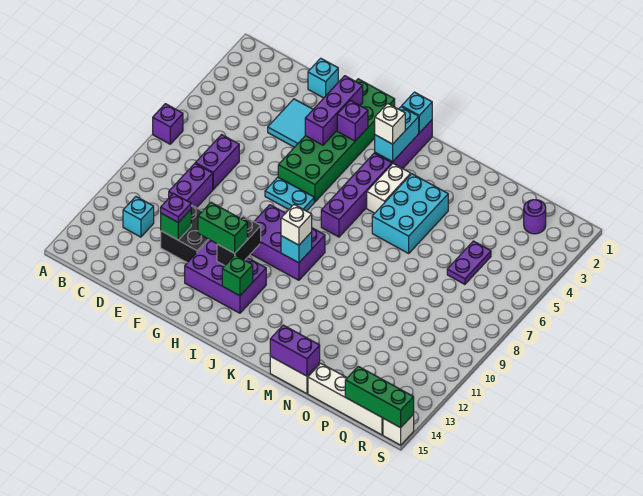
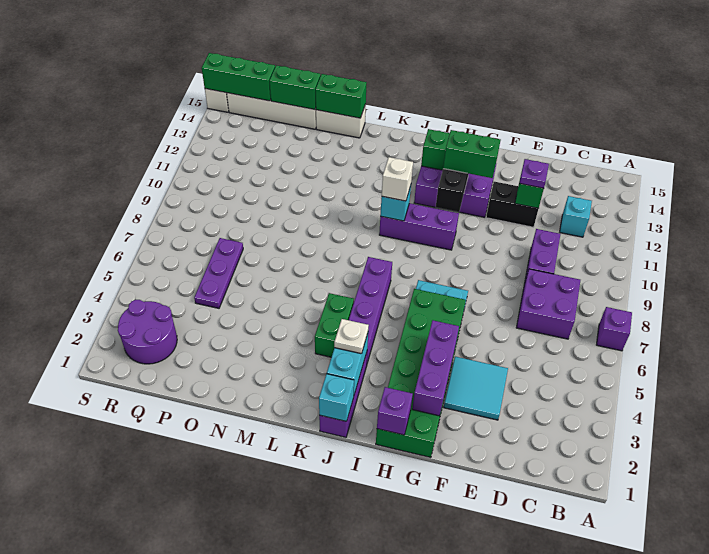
purple 1x2 brick [195,135,239,190] -> purple 2x2 brick [516,269,580,339]
cyan 1x1 brick [308,58,338,98] -> none
black 2x2 brick [161,205,209,263] -> black 1x2 brick [486,182,538,227]
purple 1x1 brick [337,101,368,141] -> purple 1x1 brick moved to [377,387,413,435]
purple 2x3 brick [251,205,325,280] -> purple 1x3 brick [379,203,459,250]
white 1x1 brick [375,103,405,144] -> white 1x1 plate [334,319,369,354]
white 1x2 brick [367,164,411,213] -> green 1x2 brick [315,293,354,357]
cyan 2x3 brick [372,174,448,253] -> none
purple 1x2 brick [270,325,320,376] -> green 1x2 brick [316,74,366,118]
none -> green 1x2 brick [270,65,321,110]
purple 1x2 plate [447,241,491,284] -> purple 1x3 plate [194,238,243,308]
purple 1x1 round brick [524,200,546,234] -> purple 2x2 round brick [118,300,177,364]

